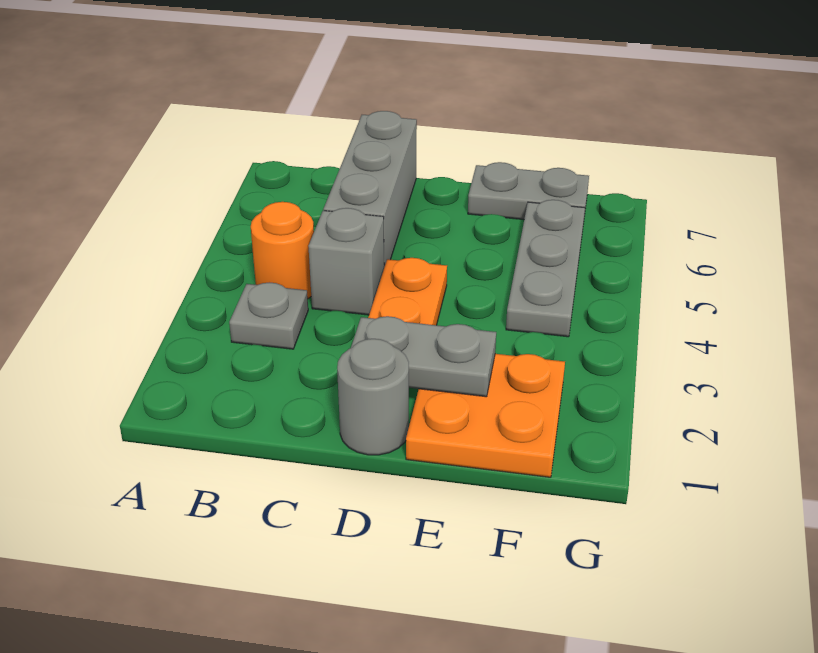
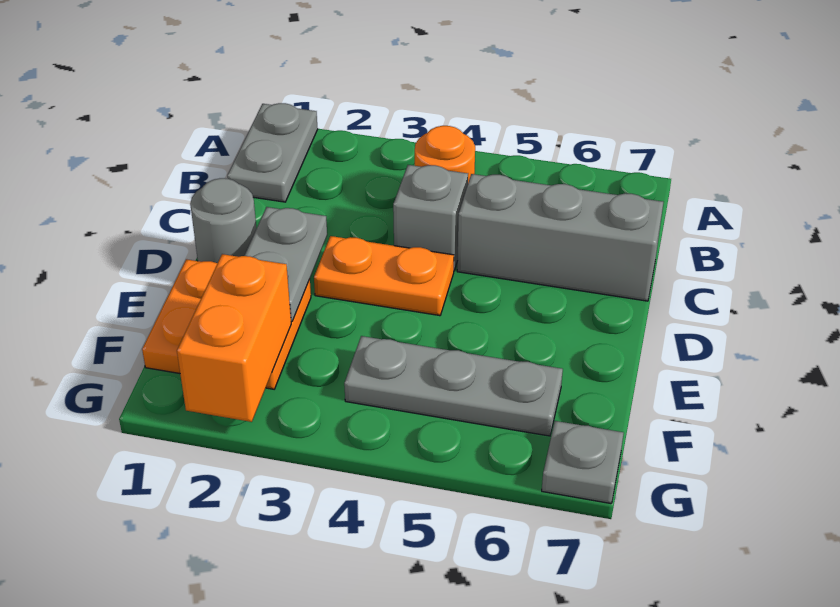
grey 1x1 plate [229,282,308,349] -> grey 1x1 plate moved to [542,421,623,504]
grey 1x2 plate [468,162,589,220] -> grey 1x2 plate moved to [227,103,318,202]
none -> orange 1x2 brick [177,254,291,422]

